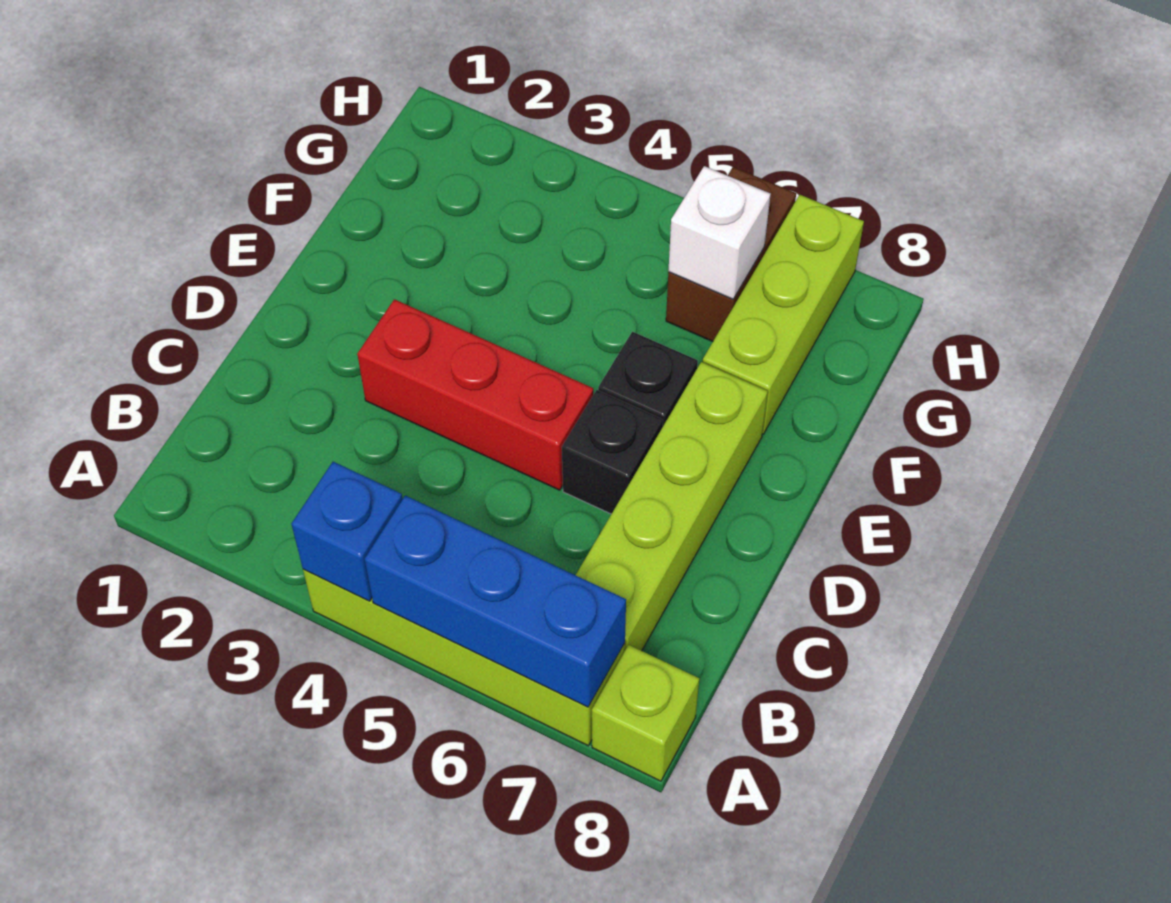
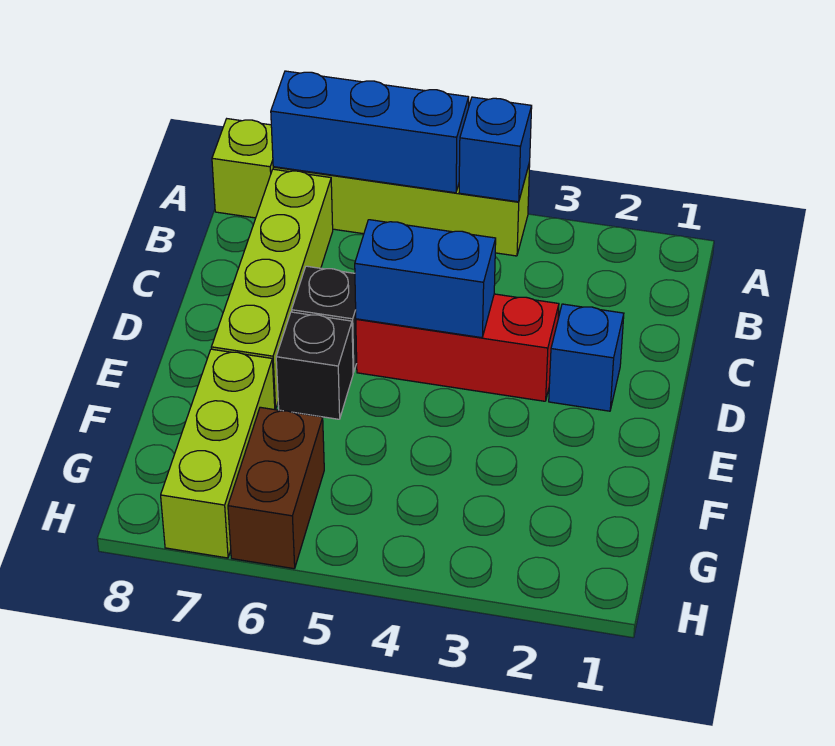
none -> blue 1x1 brick [549,304,624,411]
none -> blue 1x2 brick [355,220,496,338]
white 1x1 brick [668,166,771,299] -> none

